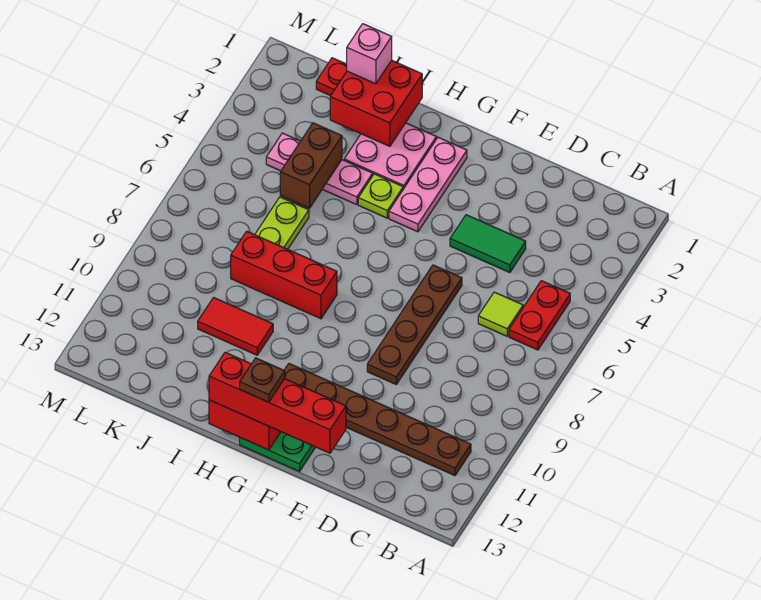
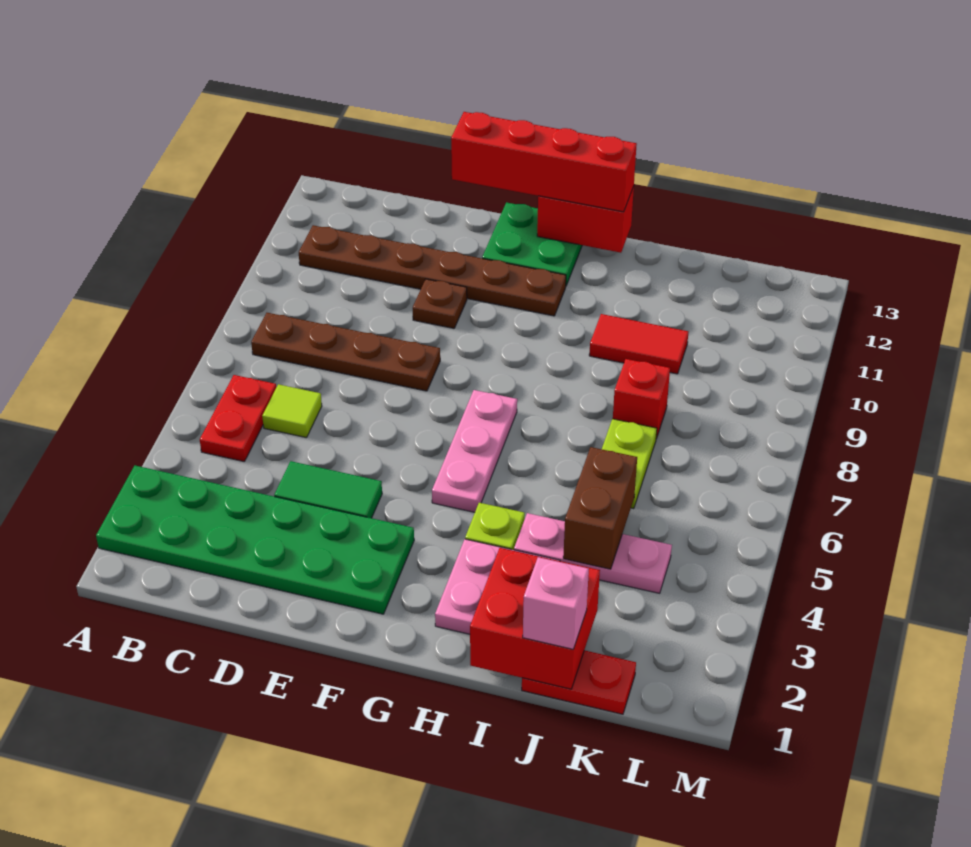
none -> green 2x6 plate [96,466,414,614]
brown 1x4 plate [367,265,462,384] -> brown 1x4 plate turned to [251,313,440,391]
pink 1x3 plate [389,137,467,232] -> pink 1x3 plate moved to [432,390,517,512]
brown 1x1 plate [240,358,285,402] -> brown 1x1 plate moved to [413,279,467,328]
red 1x3 brick [231,231,337,319] -> red 1x1 brick [613,359,670,439]

